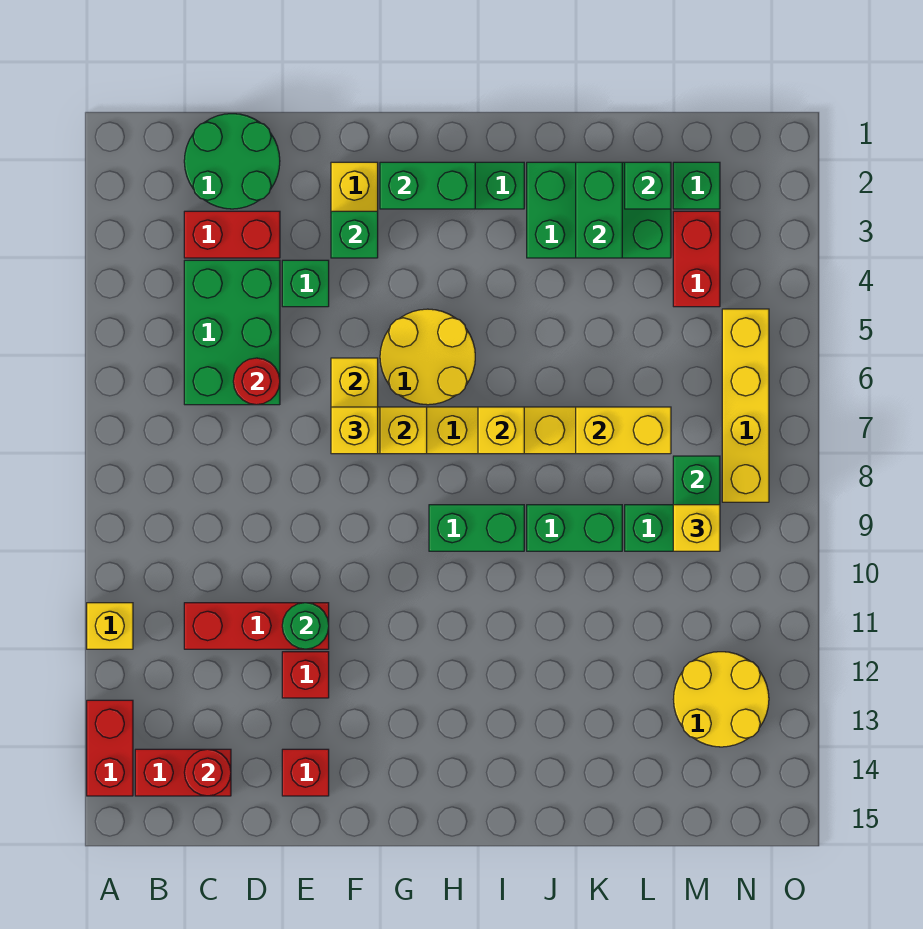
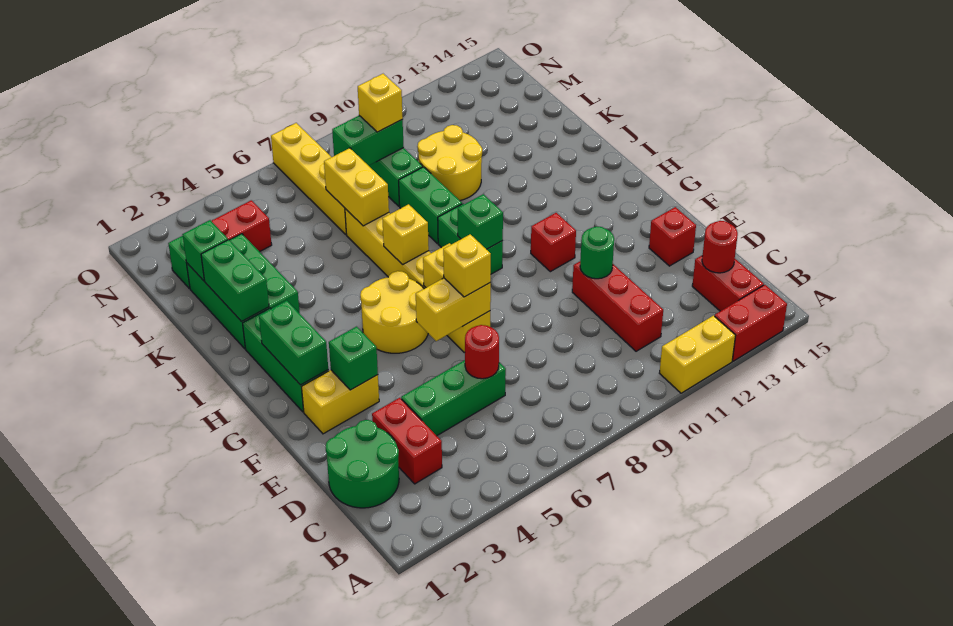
yellow 1x1 brick [87,603,133,649] -> yellow 1x2 brick [660,316,736,393]
green 2x3 brick [184,260,280,405] -> green 1x3 brick [401,360,506,436]
green 1x1 brick [282,260,329,307] -> green 1x1 brick moved to [458,194,503,249]
red 1x1 brick [282,652,329,698] -> red 1x1 brick moved to [531,213,576,272]
green 1x2 brick [576,162,622,258] -> green 1x2 brick turned to [201,240,269,322]
yellow 2x2 round brick [673,652,769,747] -> yellow 2x2 round brick moved to [417,125,482,201]
yellow 1x4 brick [722,309,769,502] -> yellow 1x4 brick turned to [271,123,346,234]

